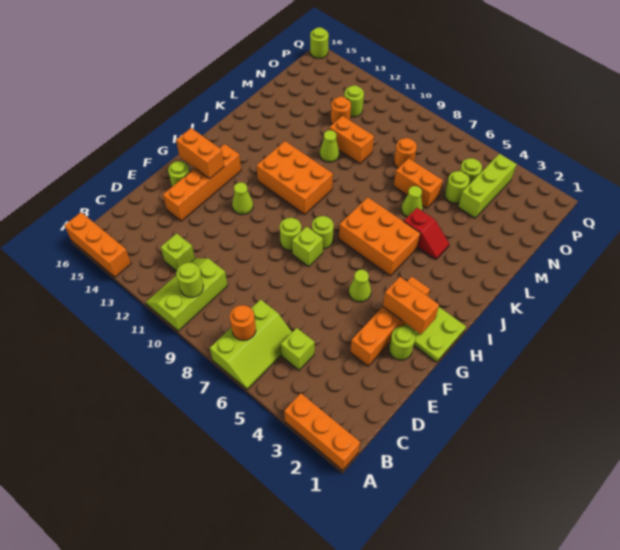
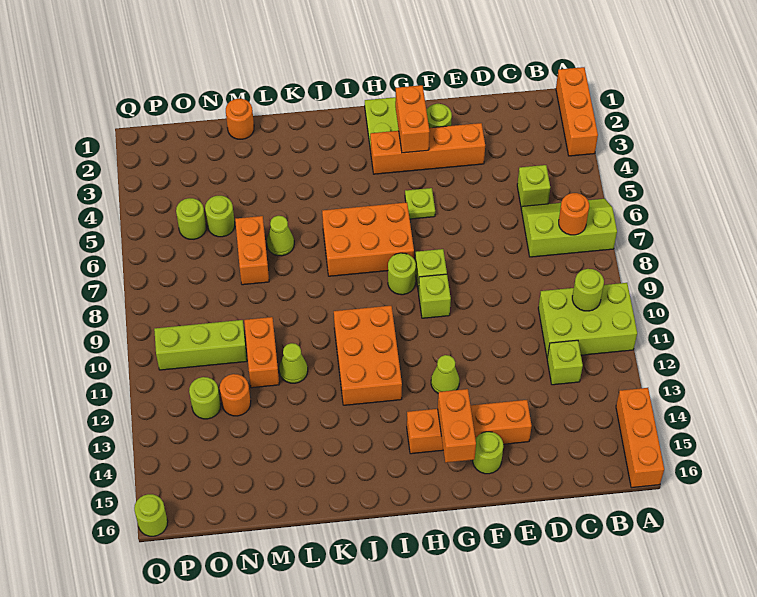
lime 2x3 slope [146,258,228,331] -> lime 2x3 brick [538,283,637,358]
lime 1x1 cone [349,270,371,302] -> lime 1x1 plate [405,188,435,219]
lime 1x1 round brick [280,218,301,251] -> lime 1x1 brick [419,274,451,318]
orange 2x3 brick [339,197,421,276] -> orange 2x3 brick turned to [322,202,414,276]
red 1x2 slope [404,208,449,260] -> none
lime 1x3 brick [458,154,516,218] -> lime 1x3 brick moved to [154,320,247,370]
orange 1x1 round brick [394,138,417,168] -> orange 1x1 round brick moved to [226,99,254,139]

